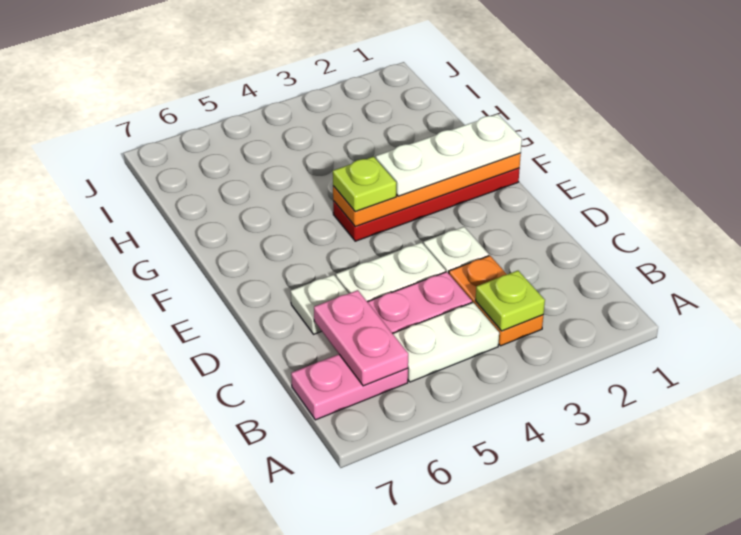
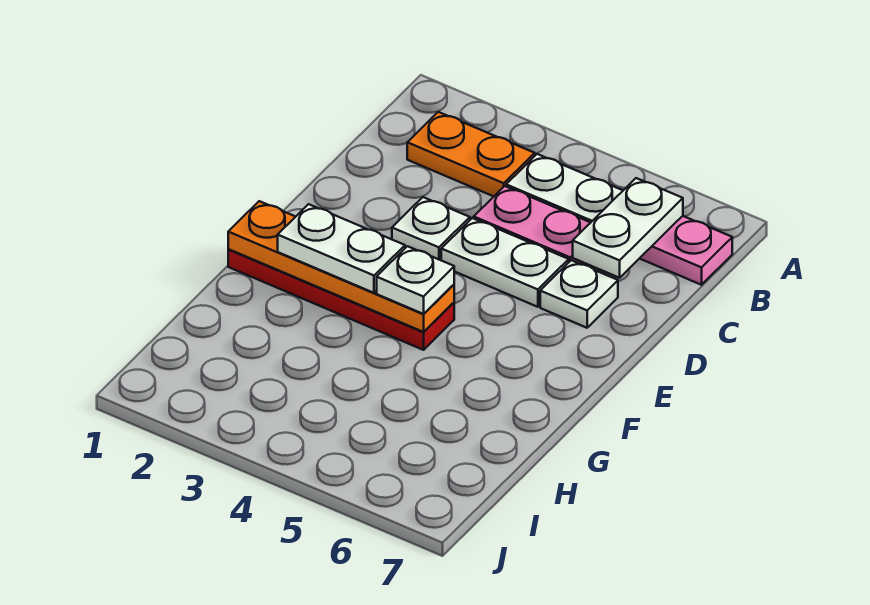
orange 1x2 plate [449,256,543,346] -> orange 1x2 plate turned to [407,112,535,196]
lime 1x1 plate [475,271,545,331] -> none
pink 1x2 plate [314,290,408,386] -> white 1x2 plate [573,178,683,278]
white 1x3 plate [376,114,522,196] -> white 1x2 plate [278,204,405,293]
lime 1x1 plate [333,157,396,212] -> white 1x1 plate [377,246,454,314]

